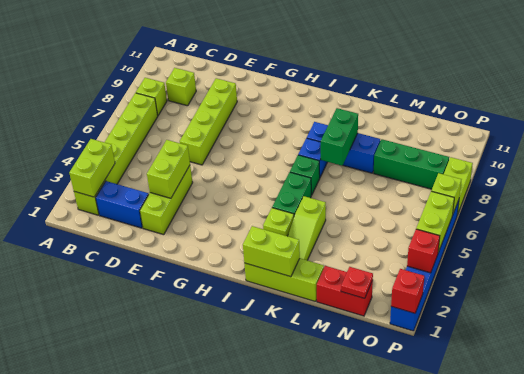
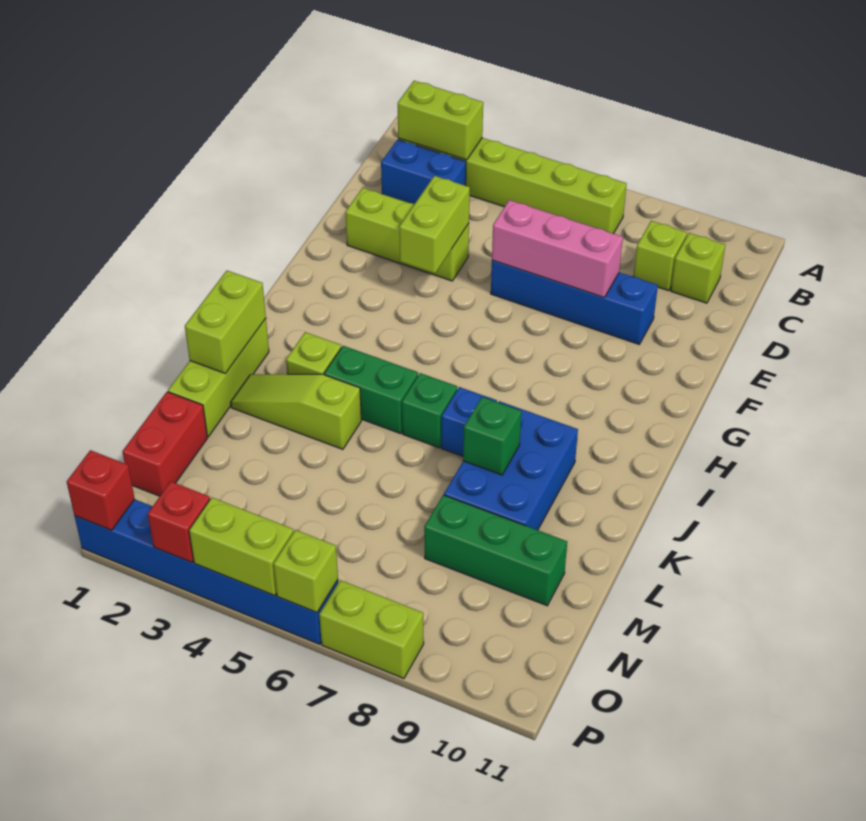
lime 1x1 brick [136,78,167,115] -> lime 1x1 brick moved to [671,233,725,303]
blue 1x2 brick [96,181,149,228] -> blue 1x2 brick turned to [381,140,466,204]
lime 1x2 brick [147,140,190,198] -> lime 1x2 brick turned to [399,176,470,273]
lime 1x4 brick [180,78,237,165] -> blue 1x4 brick [491,260,658,344]
none -> pink 1x3 brick [492,200,623,297]
blue 1x3 brick [307,122,380,173] -> blue 2x3 brick [444,401,578,530]
green 1x2 brick [321,108,358,166] -> green 1x1 brick [463,397,521,475]
green 1x3 brick [374,139,449,189] -> green 1x3 brick turned to [424,495,567,606]
red 1x1 plate [341,267,373,298] -> none

